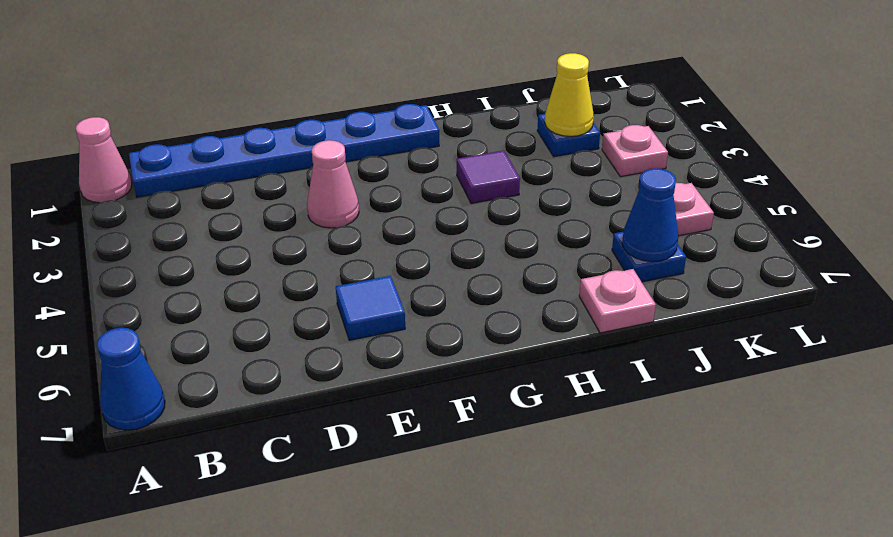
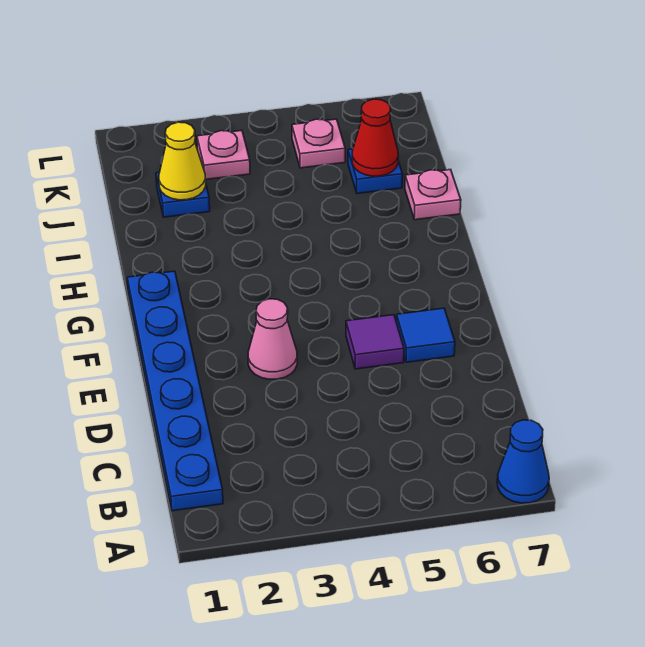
pink 1x1 cone [76,117,132,203] -> none
purple 1x1 tile [457,151,520,204] -> purple 1x1 tile moved to [346,315,404,369]
blue 1x1 cone [622,168,678,262] -> red 1x1 cone [352,99,398,176]

